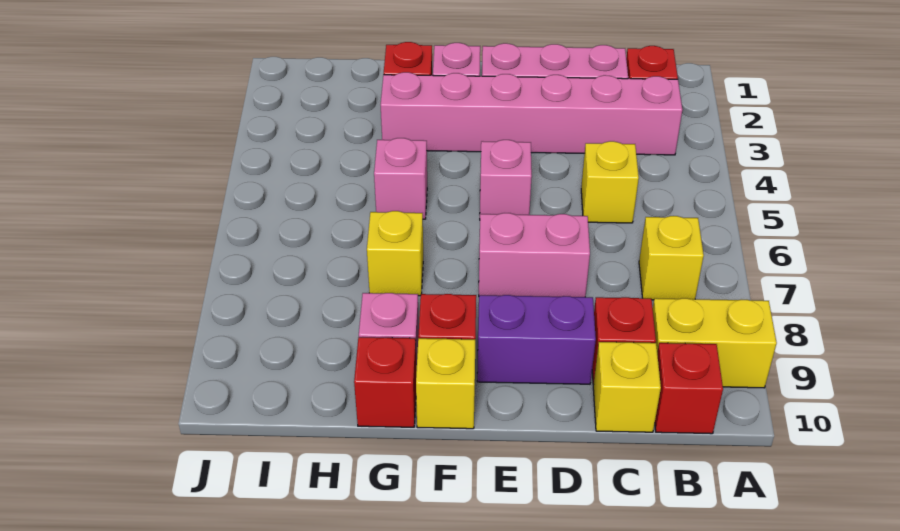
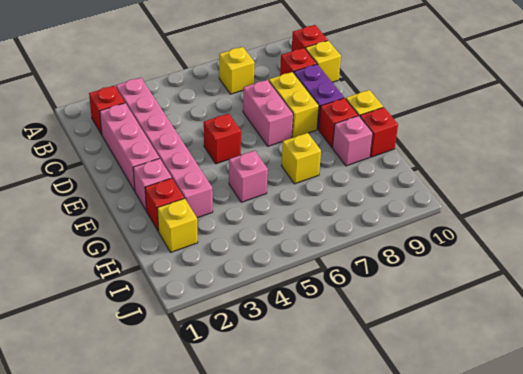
yellow 1x2 brick [653,298,777,388] -> yellow 1x2 brick moved to [269,72,319,137]
yellow 1x1 brick [581,141,639,223] -> yellow 1x1 brick moved to [157,198,198,252]
pink 1x1 brick [480,140,532,215] -> red 1x1 brick [204,114,241,164]

